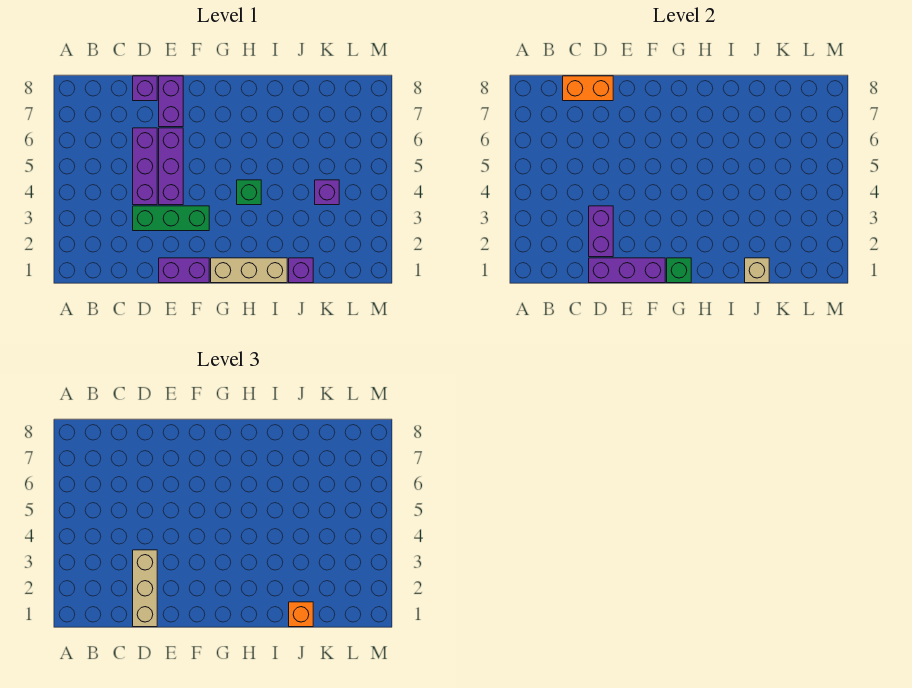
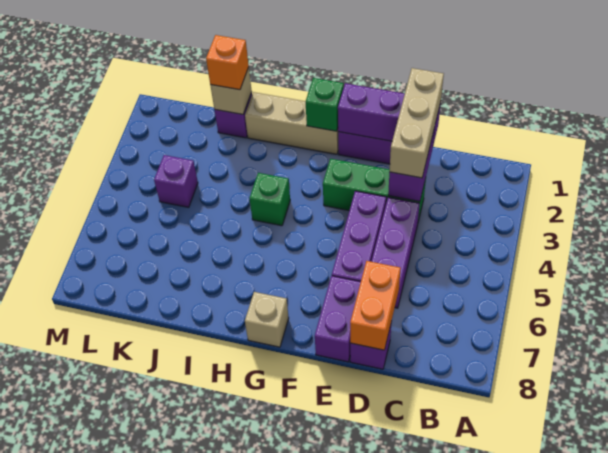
orange 1x2 brick [563,76,613,101] -> orange 1x2 brick turned to [350,261,401,350]
none -> tan 1x1 brick [245,292,289,347]

